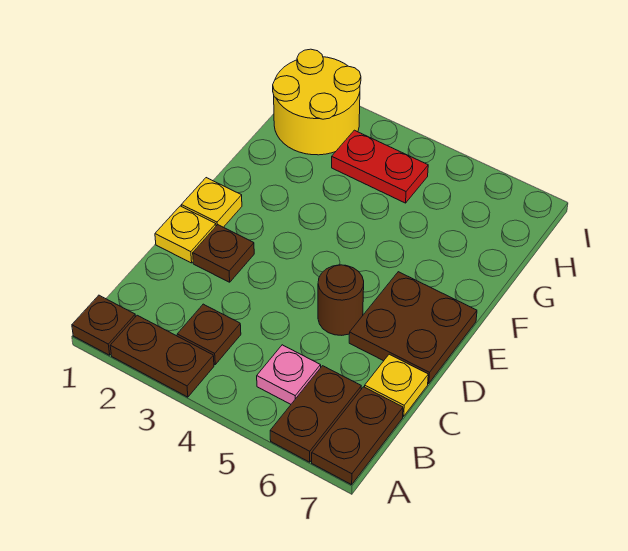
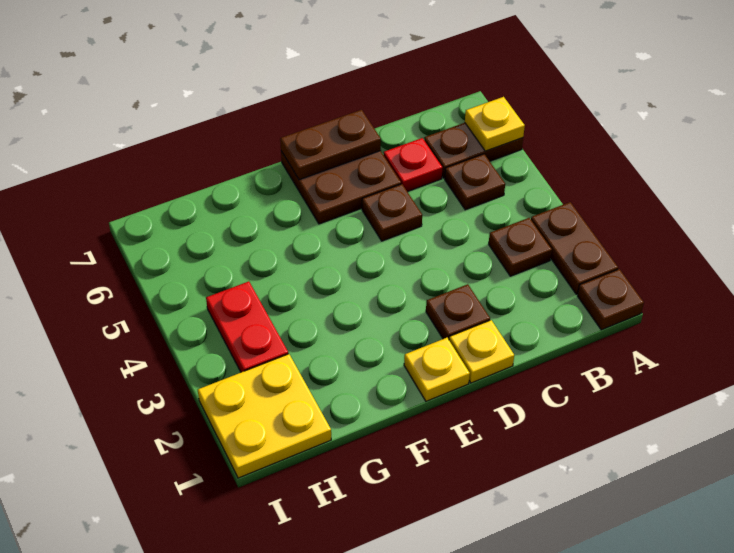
brown 1x2 plate [312,387,403,485] -> brown 1x2 plate moved to [280,110,381,180]
pink 1x1 plate [257,345,321,404] -> brown 1x1 plate [445,154,505,210]
none -> red 1x1 plate [384,138,442,192]
yellow 1x1 plate [365,354,428,416] -> yellow 1x1 plate moved to [465,97,525,151]
brown 1x1 round brick [318,265,364,335] -> brown 1x1 plate [362,184,422,241]
yellow 2x2 round brick [273,49,361,155] -> yellow 2x2 plate [198,354,331,478]

